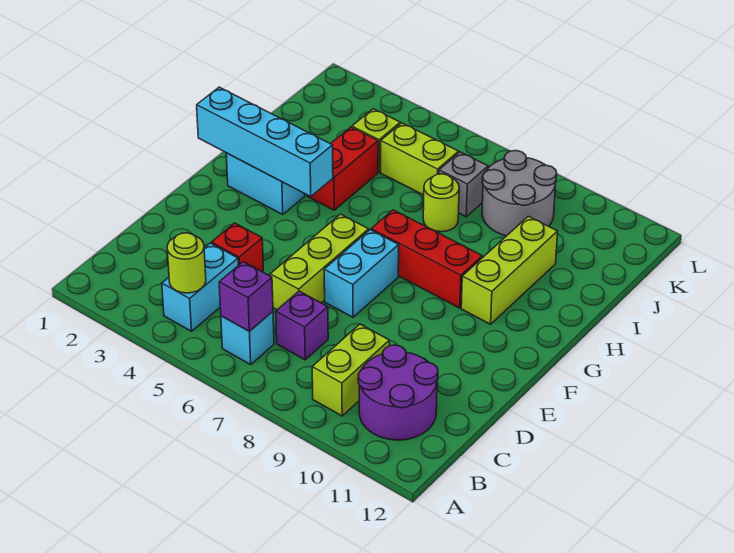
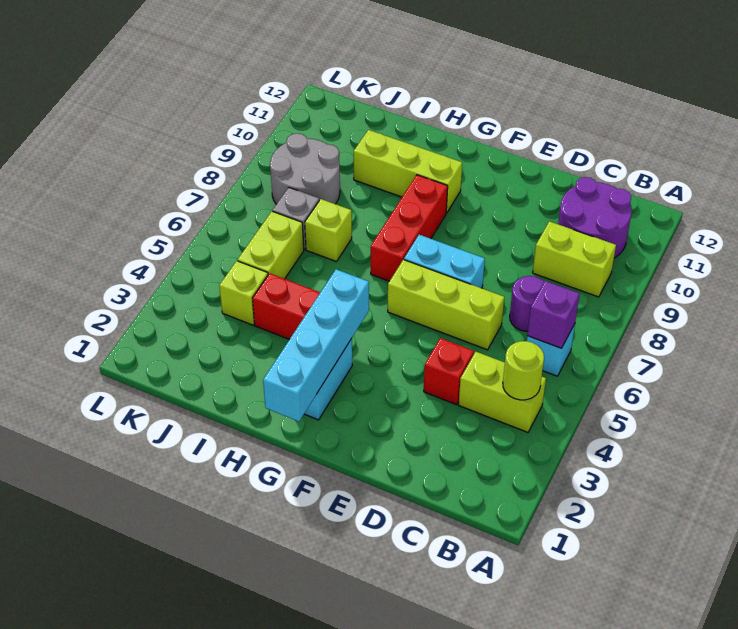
cyan 1x2 brick [162,243,238,331] -> lime 1x2 brick [459,352,546,432]
purple 1x1 brick [276,291,328,360] -> purple 1x1 round brick [510,276,544,331]
lime 1x1 round brick [423,174,459,232] -> lime 1x1 brick [305,199,352,262]

